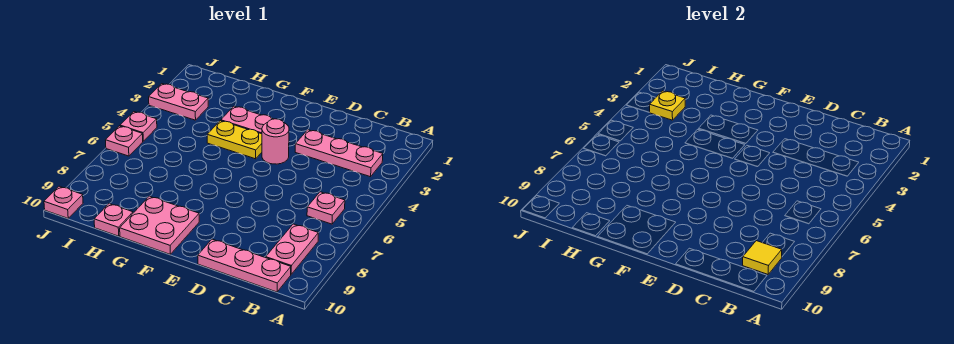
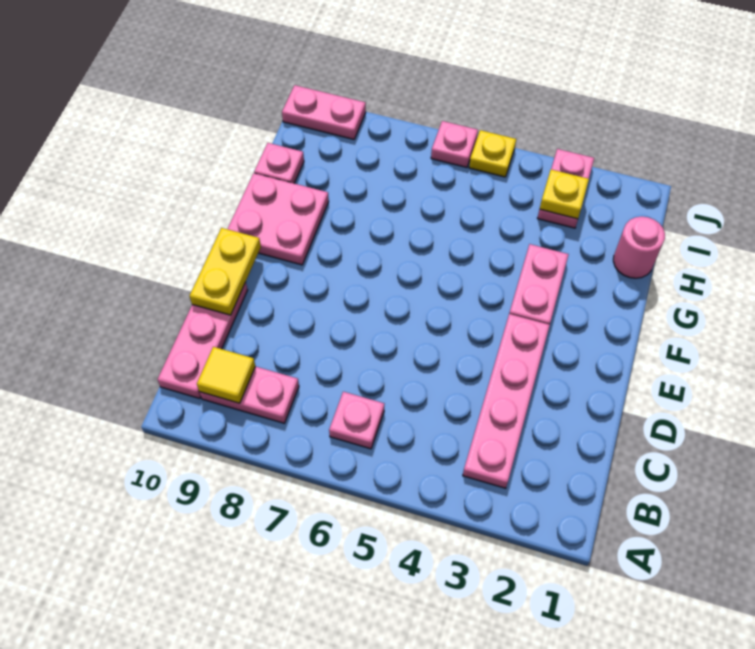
pink 1x3 plate [295,130,383,177] -> pink 1x4 plate [463,314,550,488]
pink 1x1 round brick [262,119,289,164] -> pink 1x1 round brick moved to [613,216,665,278]
yellow 1x2 plate [207,121,262,159] -> yellow 1x2 plate moved to [189,228,261,315]
pink 1x1 plate [120,112,157,141] -> yellow 1x1 plate [469,130,516,177]
pink 1x1 plate [44,186,83,218] -> pink 1x2 plate [282,85,366,139]

